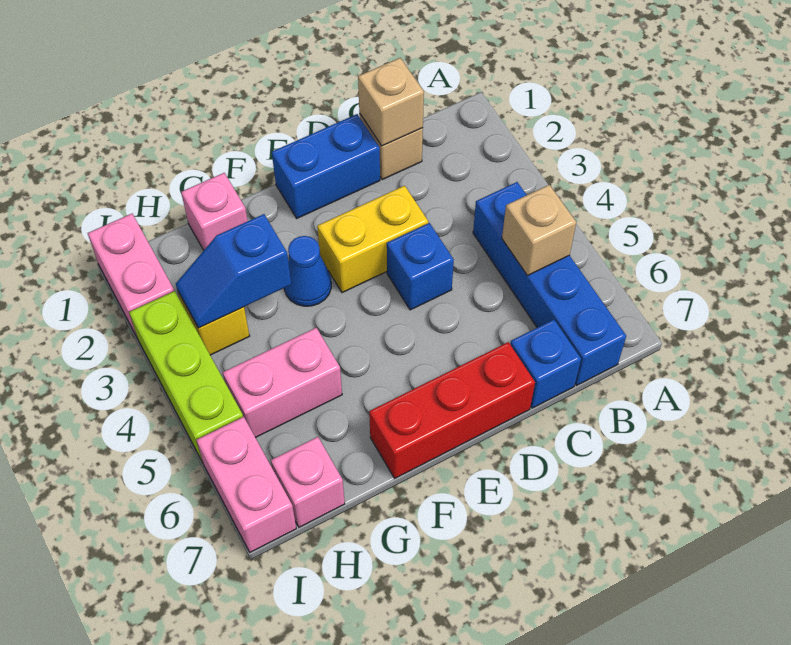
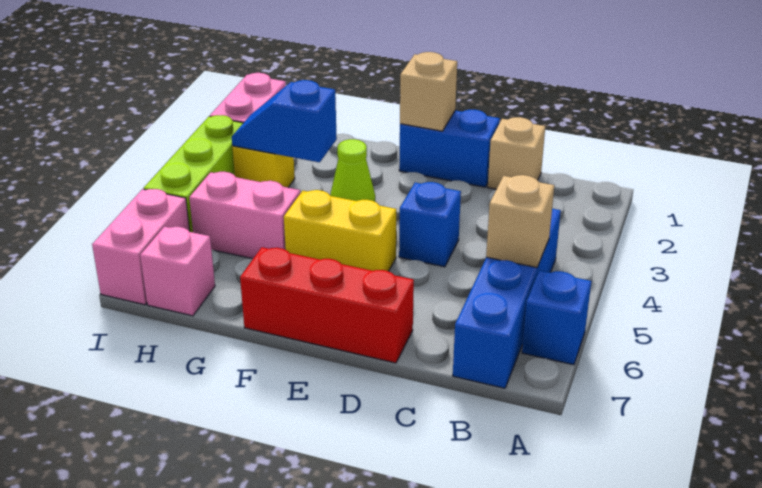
tan 1x1 brick [358,58,424,146] -> tan 1x1 brick moved to [400,52,457,131]
blue 1x1 brick [510,320,581,408] -> blue 1x1 brick moved to [522,270,591,365]
yellow 1x2 brick [317,186,428,293] -> yellow 1x2 brick moved to [284,190,396,271]
blue 1x1 cone [284,236,331,306] -> lime 1x1 cone [330,139,375,202]
pink 1x1 brick [181,173,248,250] -> none

